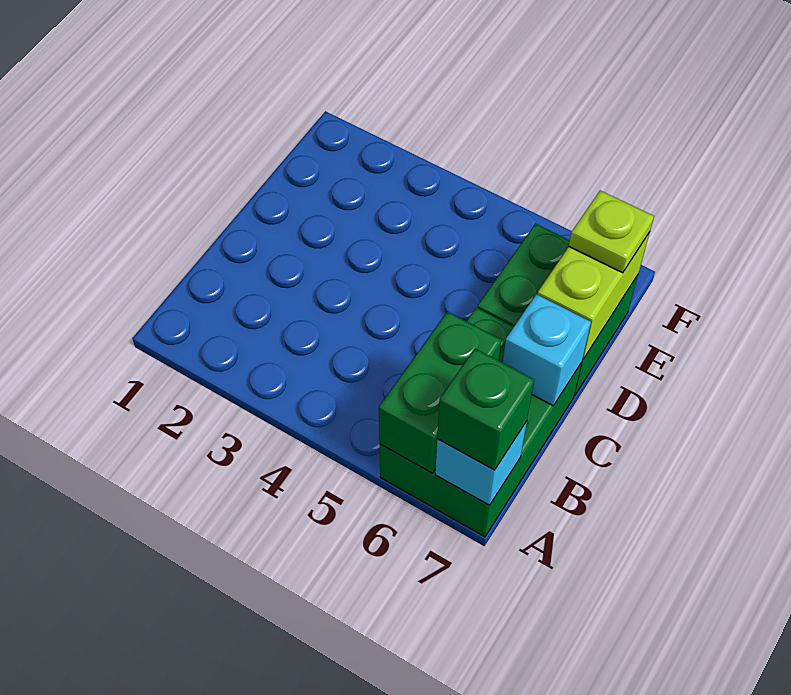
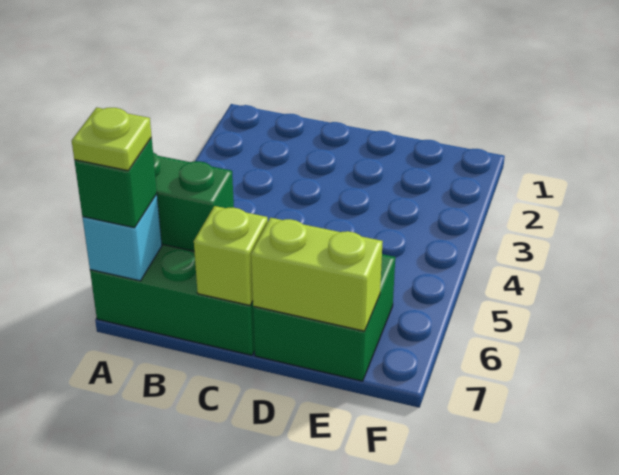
cyan 1x1 brick [503,294,591,406] -> lime 1x1 brick [194,206,268,305]
lime 1x1 plate [569,191,654,273] -> lime 1x1 plate moved to [72,107,152,171]

